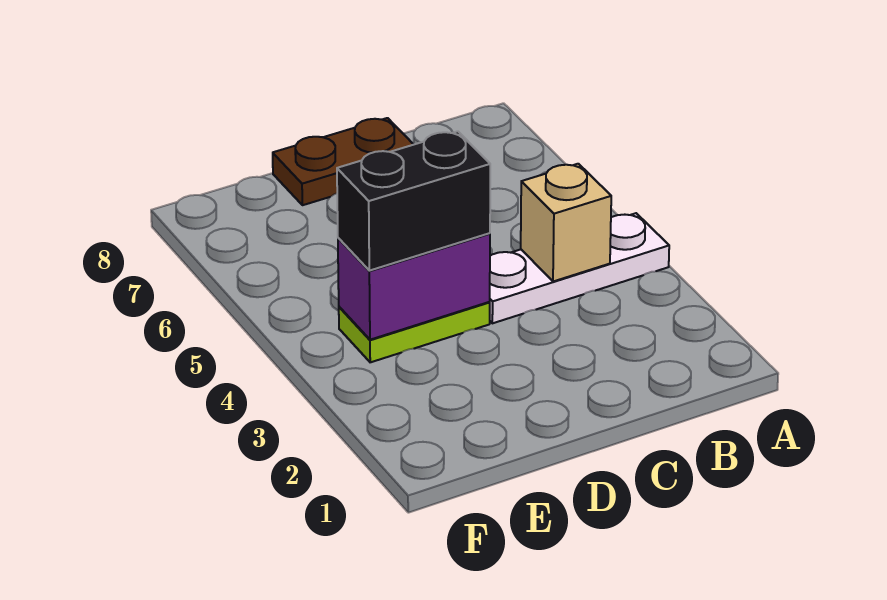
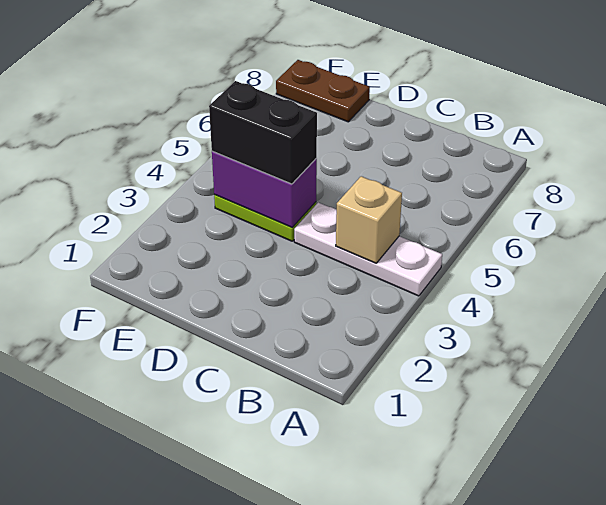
brown 1x2 plate [273,118,414,205] -> brown 1x2 plate moved to [276,60,370,122]

